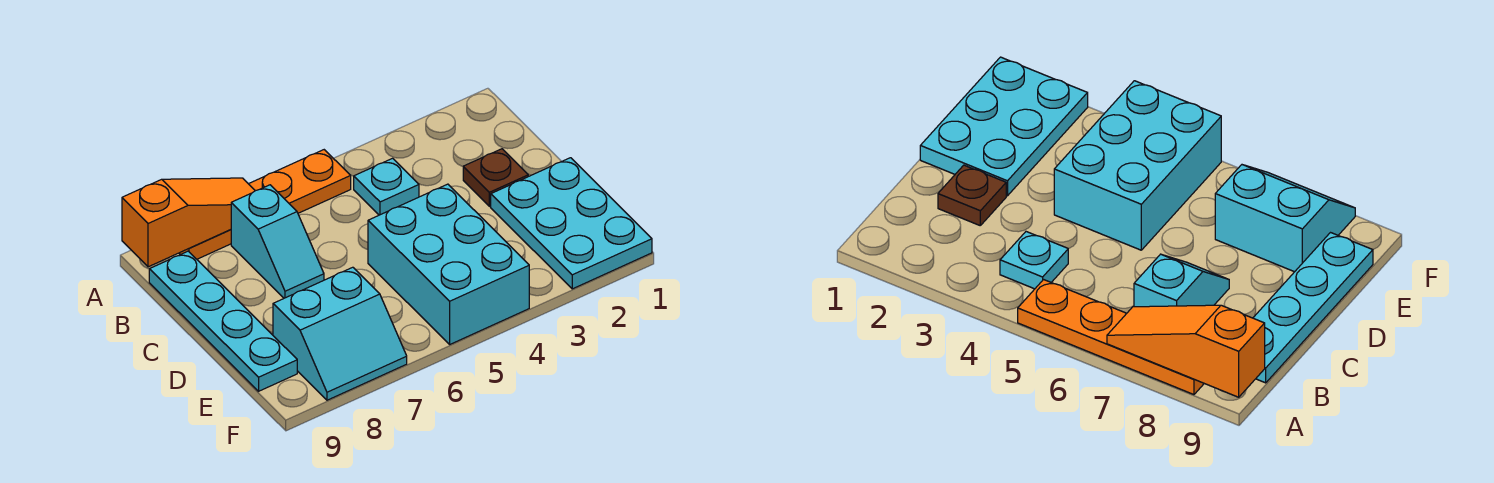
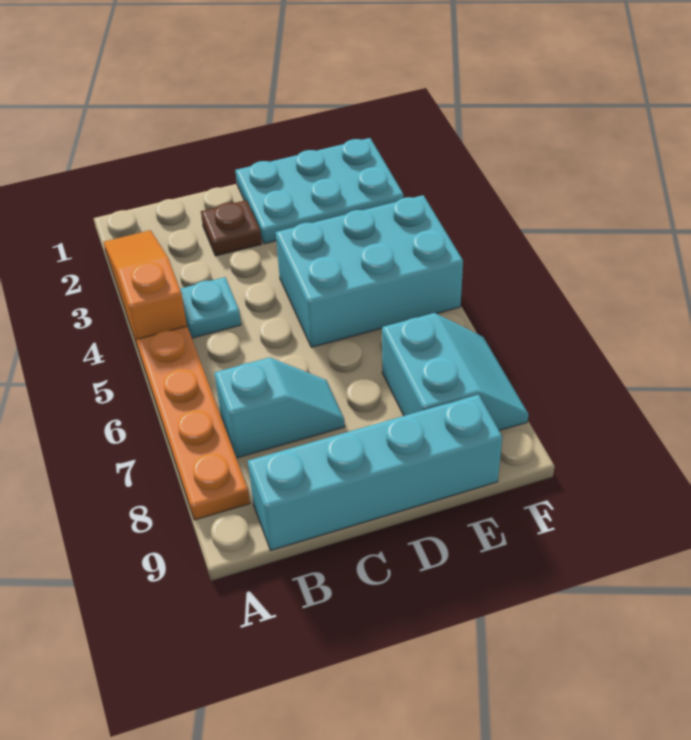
orange 1x3 slope [122,178,255,267] -> orange 1x3 slope moved to [104,230,187,348]
cyan 1x4 plate [149,251,297,391] -> cyan 1x4 brick [248,395,502,550]

